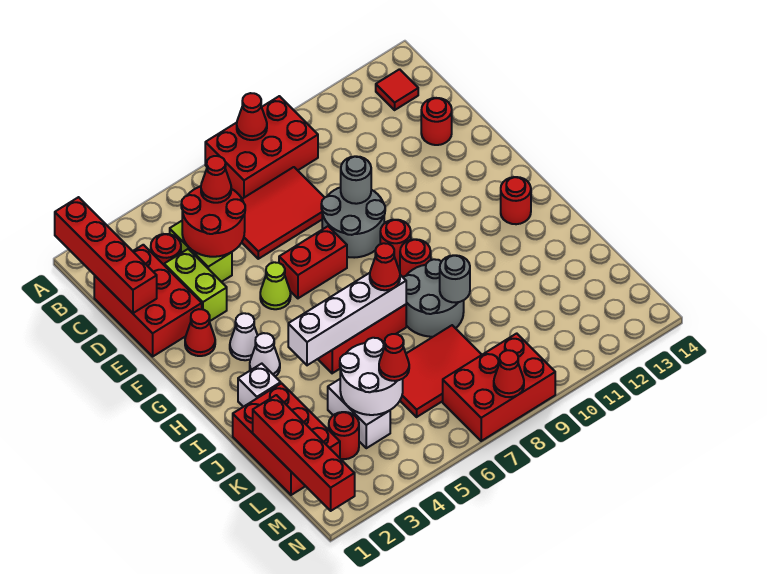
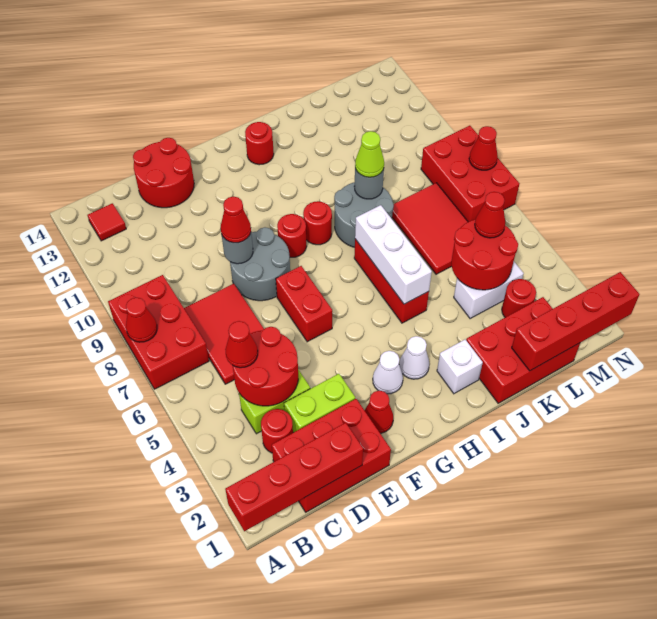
red 1x1 round brick [421,98,452,145] -> red 2x2 round brick [133,138,194,208]
lime 1x1 cone [260,262,291,309] -> lime 1x1 cone moved to [355,131,384,177]
white 1x4 brick [288,273,406,365] -> white 1x3 brick [355,205,432,304]
red 1x1 cone [370,243,400,290] -> red 1x1 cone moved to [221,197,251,243]
white 2x2 round brick [340,338,403,415] -> red 2x2 round brick [451,219,518,290]

